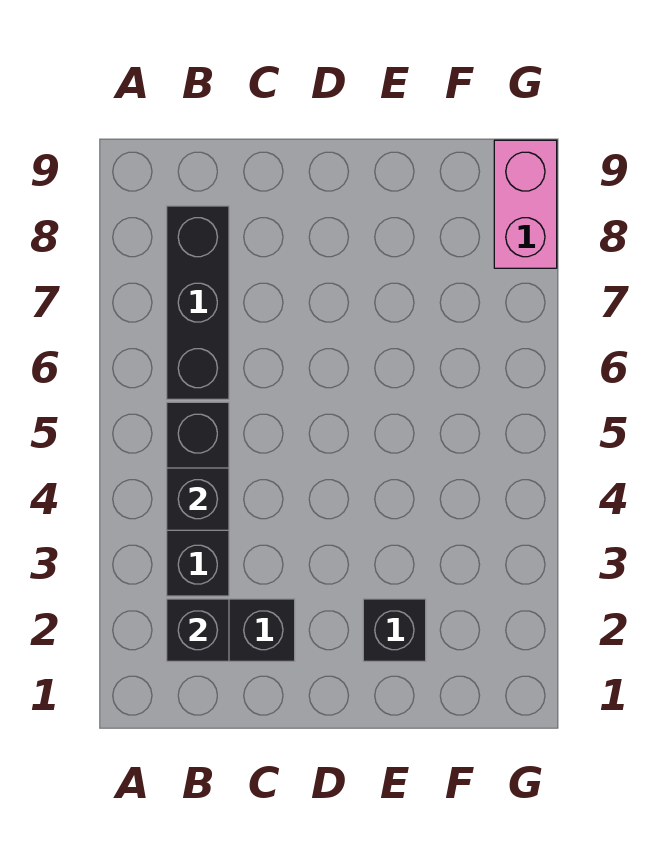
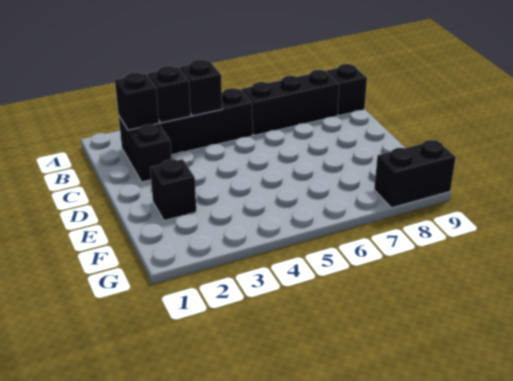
none -> black 1x1 brick [148,66,191,123]
none -> black 1x1 brick [327,64,367,116]
pink 1x2 brick [494,140,557,268] -> black 1x2 brick [374,140,456,208]

